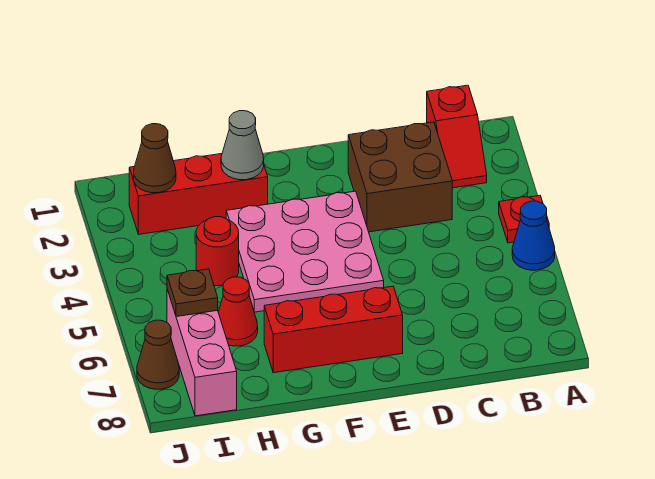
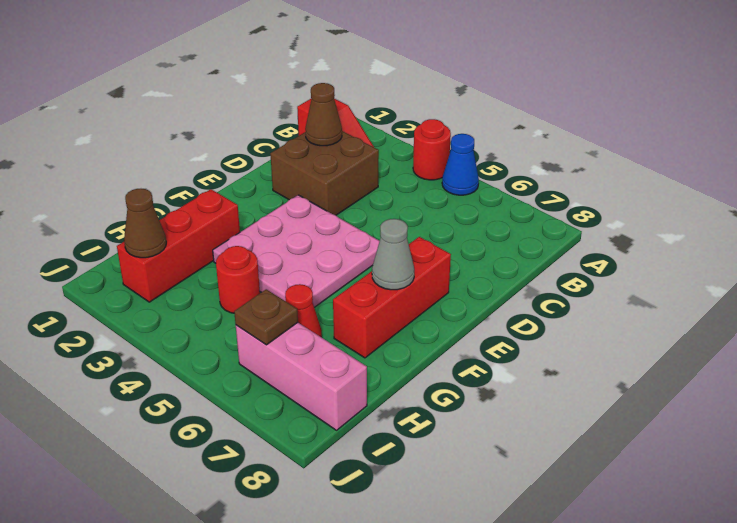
red 1x1 plate [499,196,549,243] -> red 1x1 round brick [413,119,451,180]
grey 1x1 cone [221,111,264,180] -> grey 1x1 cone moved to [372,219,414,290]
brown 1x1 cone [137,320,179,389] -> brown 1x1 cone moved to [305,83,342,146]

